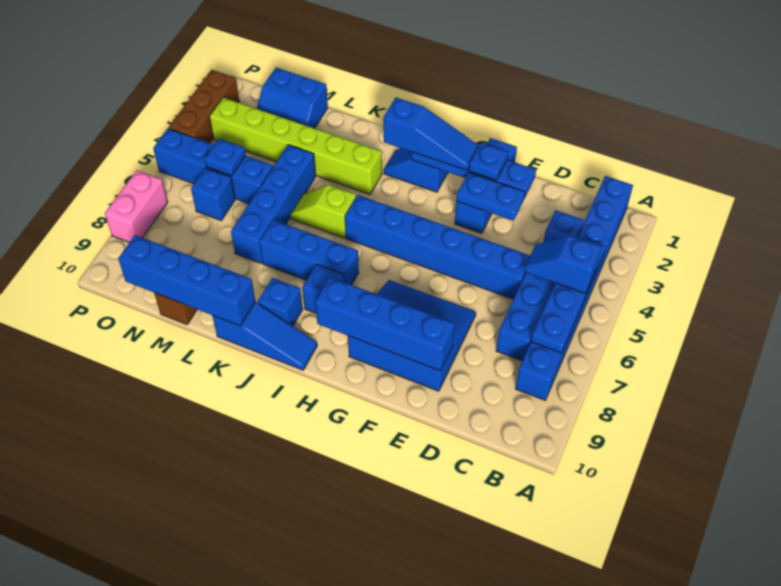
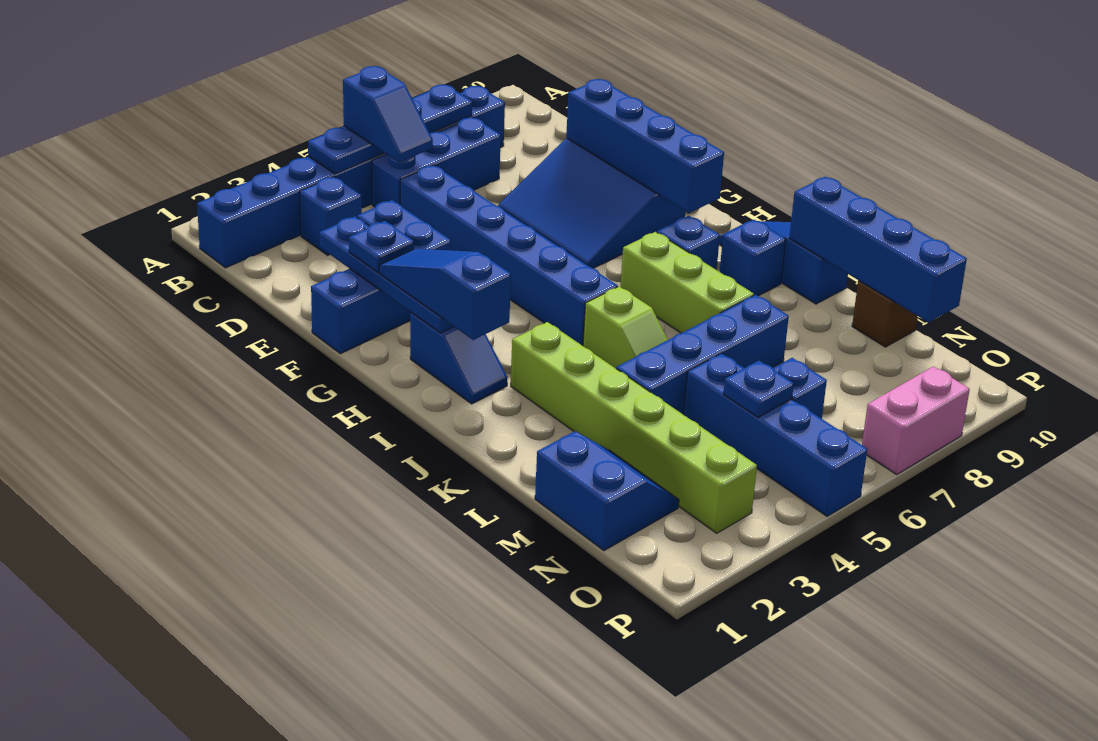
blue 1x3 brick [259,220,359,285] -> lime 1x3 brick [620,232,754,333]
brown 1x3 brick [169,70,239,143] -> none

